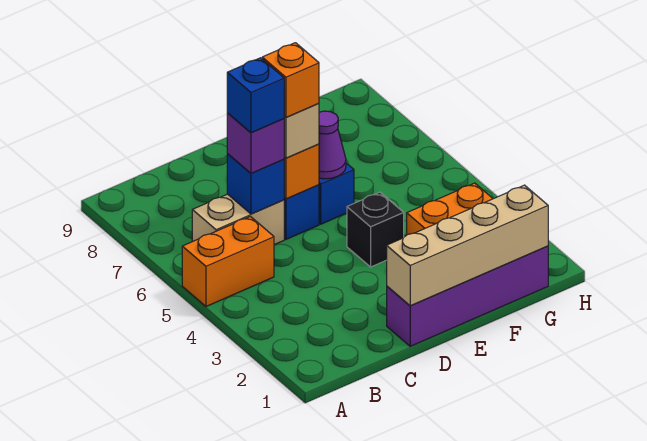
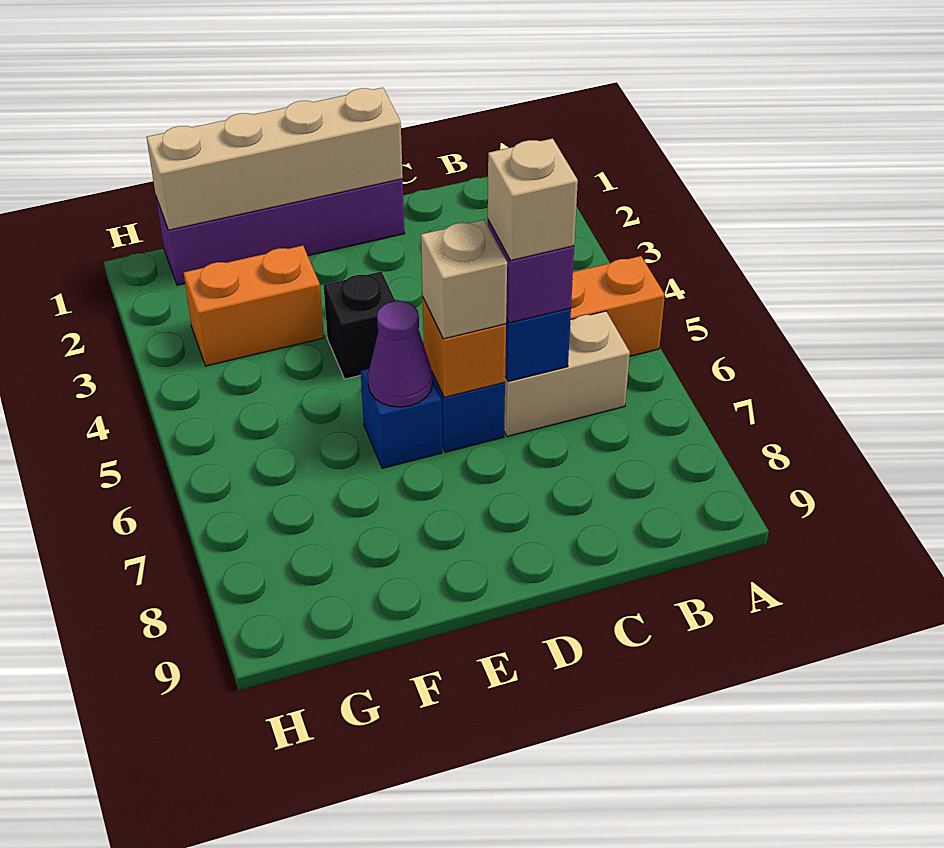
blue 1x1 brick [227,58,284,133] -> tan 1x1 brick [488,138,578,260]
orange 1x1 brick [262,43,319,118] -> none

